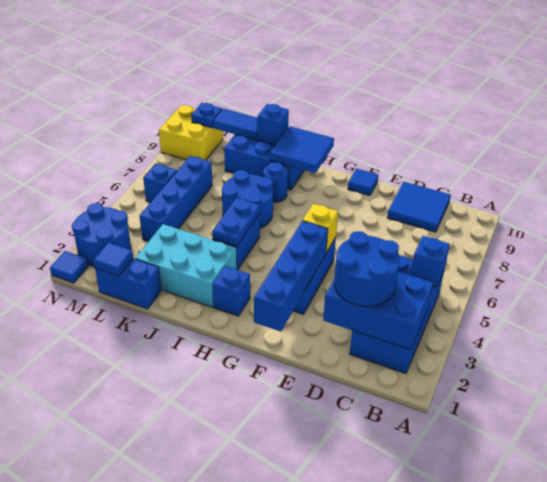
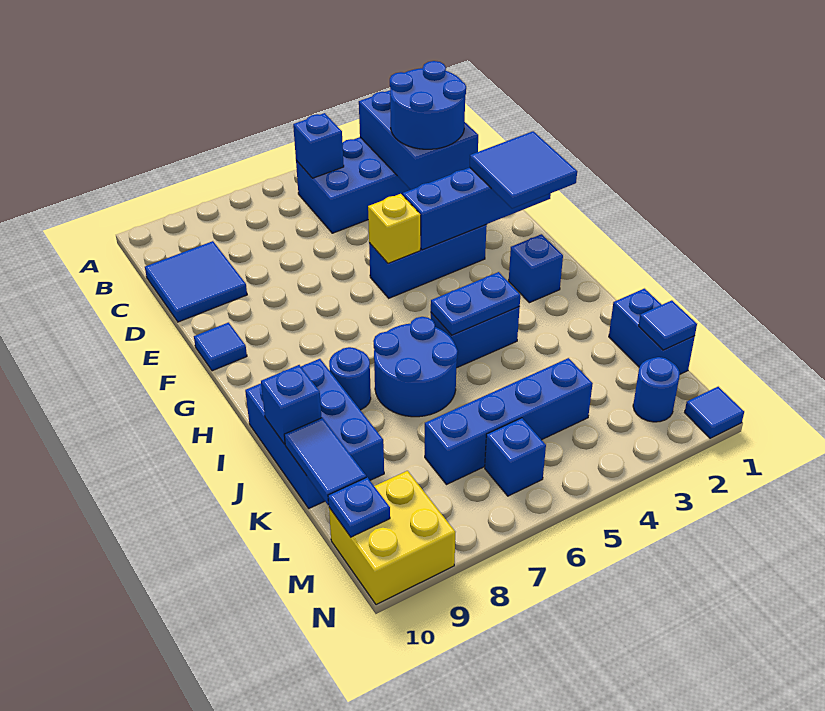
blue 2x2 tile [270,126,334,173] -> blue 2x2 tile moved to [470,131,577,209]
cyan 2x3 brick [135,224,237,307] -> none
blue 2x2 round brick [72,203,131,267] -> blue 1x1 round brick [633,357,680,422]

